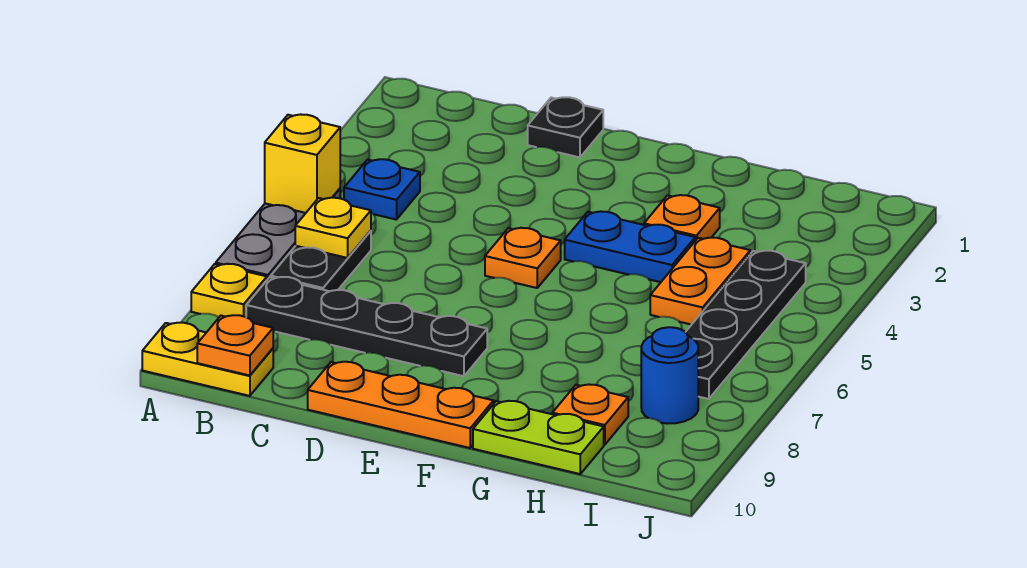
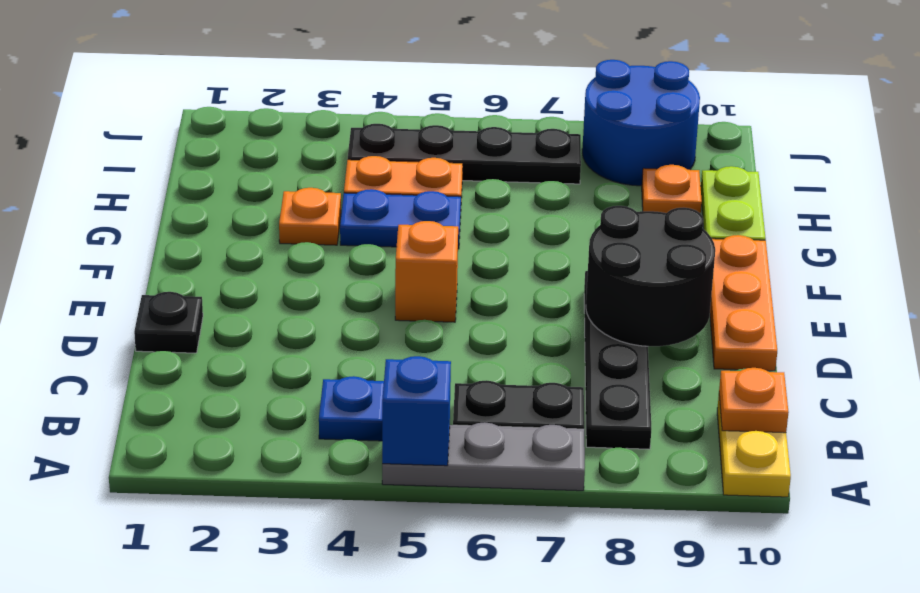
yellow 1x1 brick [265,114,340,213] -> blue 1x1 brick [382,356,451,466]
yellow 1x1 plate [191,264,267,317] -> none
yellow 1x1 plate [295,198,371,258] -> none
none -> black 2x2 round brick [586,206,715,346]
orange 1x1 plate [485,228,561,288] -> orange 1x1 brick [395,221,458,322]
blue 1x2 plate [565,211,695,282] -> blue 1x2 plate turned to [340,189,461,249]
blue 1x1 round brick [641,327,698,424] -> blue 2x2 round brick [582,60,700,186]

